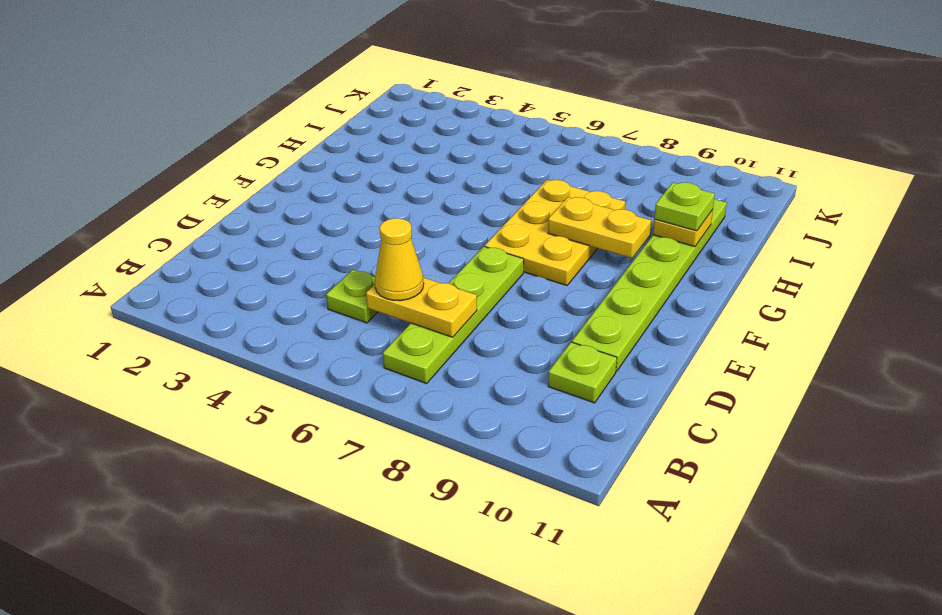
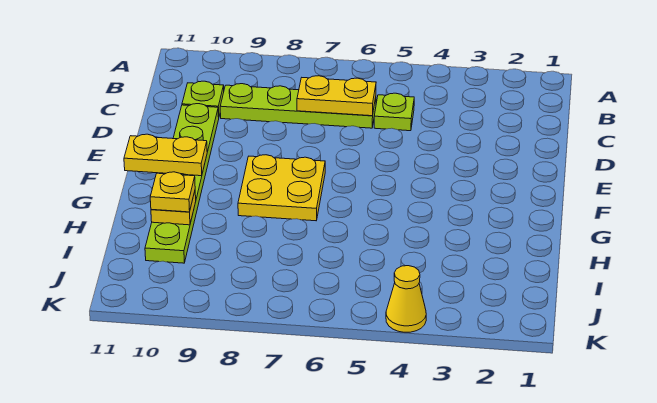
lime 1x4 plate [383,246,524,384] -> lime 1x4 plate turned to [220,84,376,128]
yellow 1x1 cone [375,218,424,301] -> yellow 1x1 cone moved to [386,266,426,332]
yellow 2x3 plate [485,180,625,285] -> yellow 2x2 plate [238,155,325,221]
yellow 1x2 plate [548,197,651,258] -> yellow 1x2 plate moved to [124,134,207,176]
lime 1x1 plate [654,182,715,231] -> yellow 1x1 plate [150,172,195,212]

